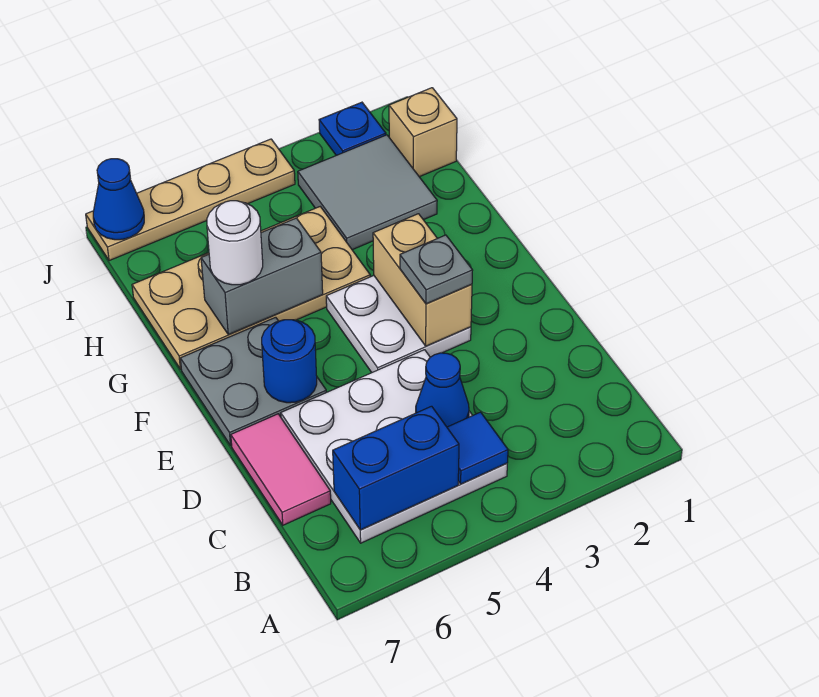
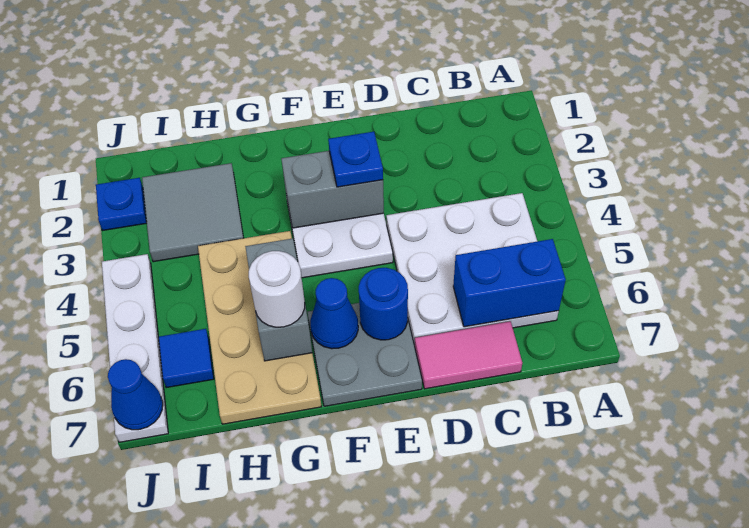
blue 1x1 tile [447,412,508,484] -> blue 1x1 tile moved to [159,329,214,388]
blue 1x2 brick [333,406,459,530] -> blue 1x2 brick turned to [453,239,566,327]
blue 1x1 cone [416,353,469,427] -> blue 1x1 cone moved to [310,278,358,349]
tan 1x2 brick [373,214,472,346] -> grey 1x2 brick [281,151,384,228]
grey 1x1 plate [400,235,473,304] -> blue 1x1 plate [328,132,383,187]
tan 1x1 brick [389,88,457,177] -> none
tan 1x4 plate [86,139,295,261] -> white 1x4 plate [102,254,168,442]

